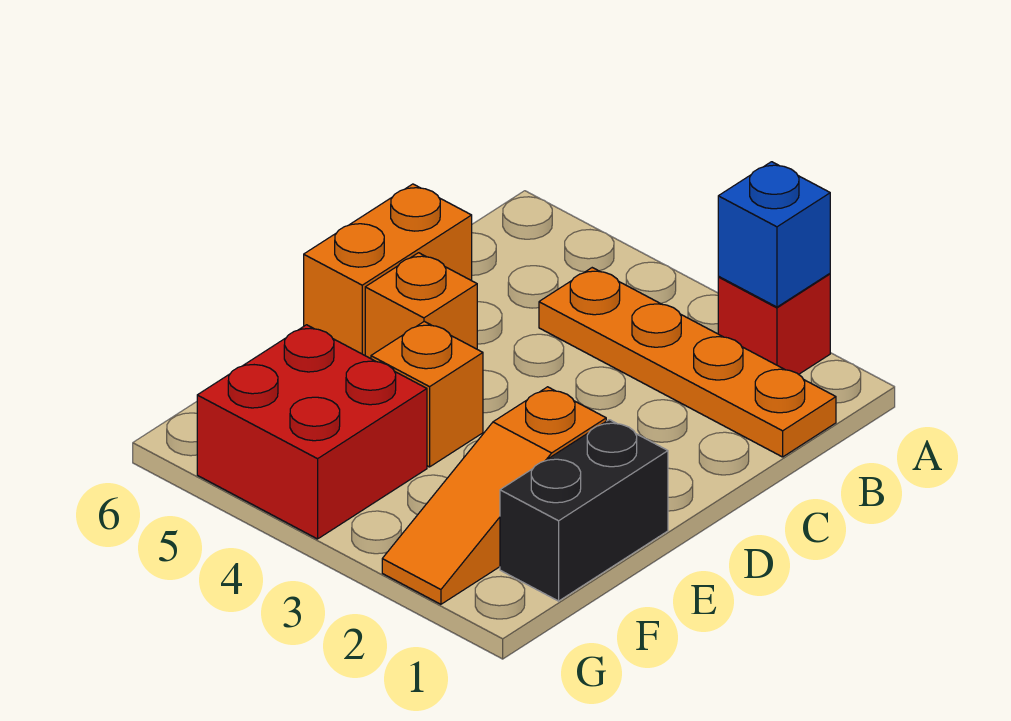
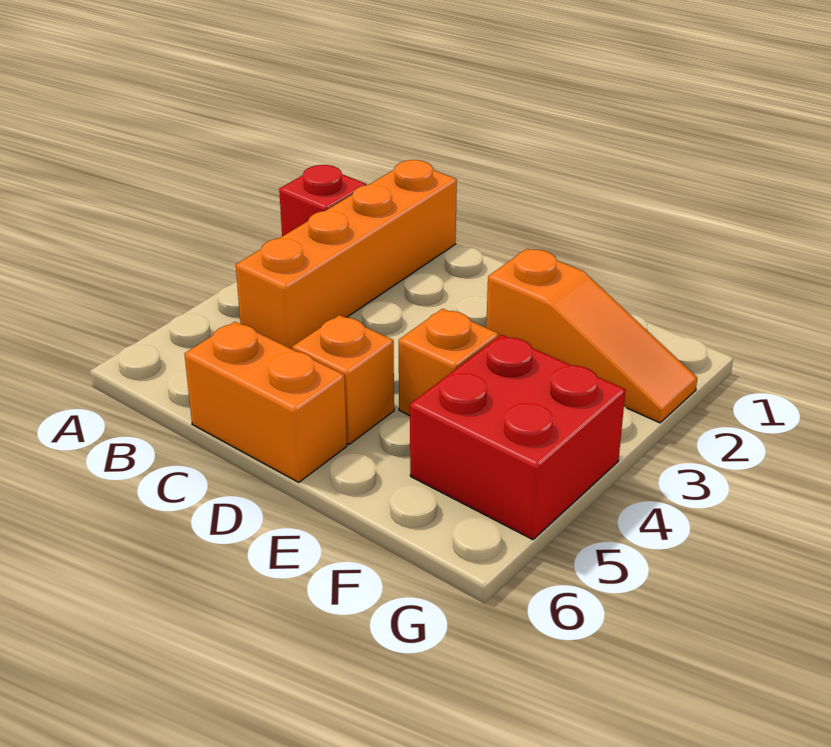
blue 1x1 brick [718,162,830,307] -> none
orange 1x4 plate [539,268,836,457] -> orange 1x4 brick [236,160,457,349]
black 1x2 brick [500,420,668,601] -> none

